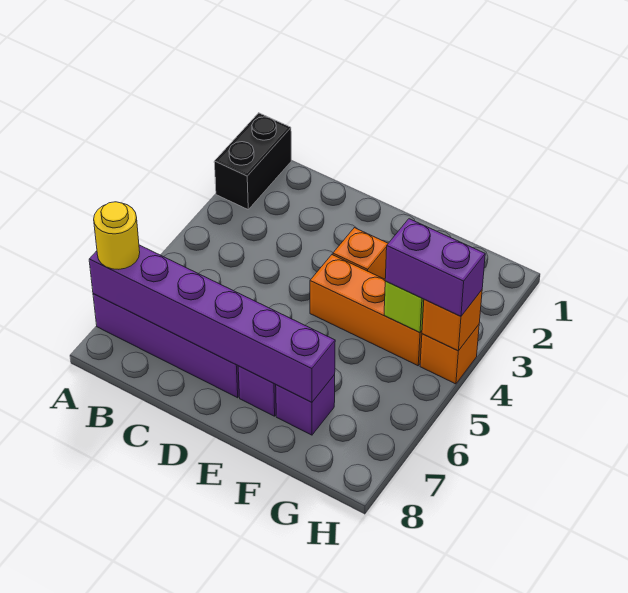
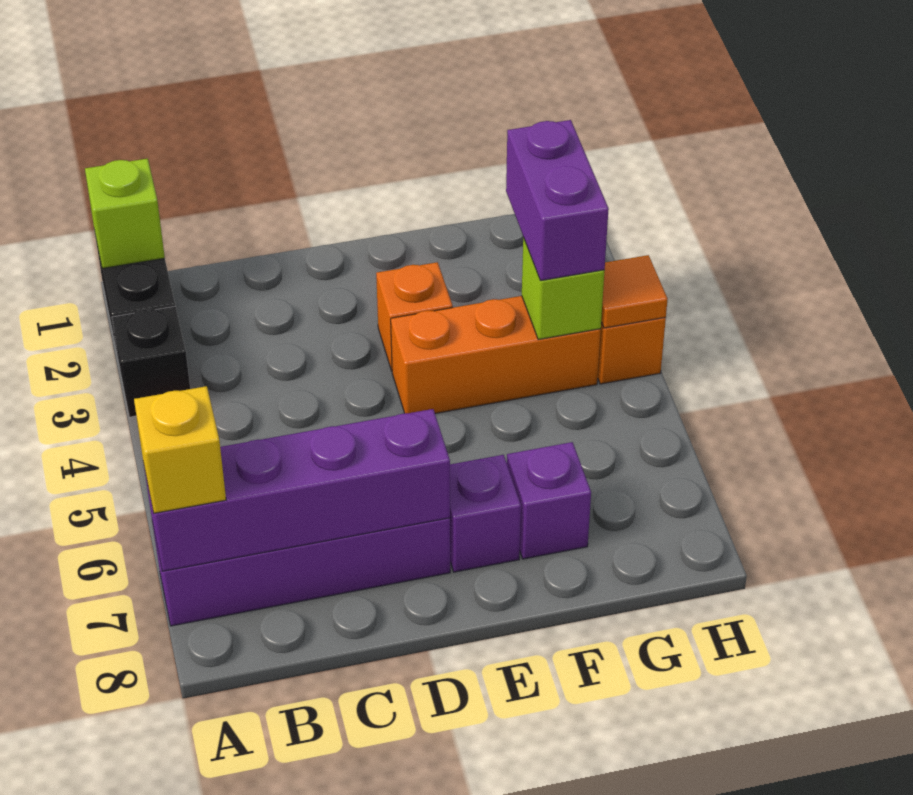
none -> lime 1x1 brick [85,159,165,268]
none -> black 1x1 brick [112,306,190,417]
purple 1x6 brick [89,245,335,402] -> purple 1x4 brick [144,409,450,571]
yellow 1x1 round brick [94,202,140,269] -> yellow 1x1 brick [134,386,226,513]
purple 1x2 brick [385,219,485,316] -> purple 1x2 brick turned to [506,120,609,281]
orange 1x1 brick [422,290,482,351] -> orange 1x1 tile [601,255,668,328]

